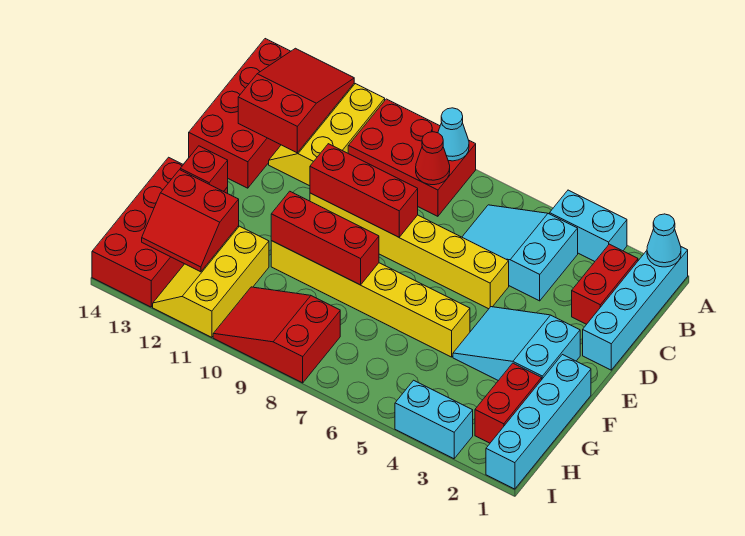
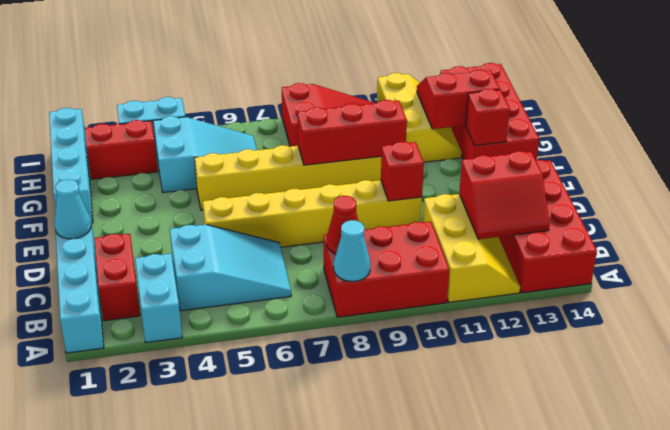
cyan 1x1 cone [647,214,681,267] -> cyan 1x1 cone moved to [54,179,91,239]
cyan 1x2 brick [550,190,627,261] -> cyan 1x2 brick turned to [135,254,182,343]
red 2x3 slope [238,48,354,153] -> red 2x2 slope [459,151,550,239]
red 1x3 brick [310,144,418,237] -> red 1x1 brick [381,142,424,201]
cyan 2x3 slope [453,307,580,381] -> cyan 2x3 slope moved to [153,116,257,193]
red 1x2 brick [475,363,542,443] -> red 1x2 brick turned to [85,120,158,179]

